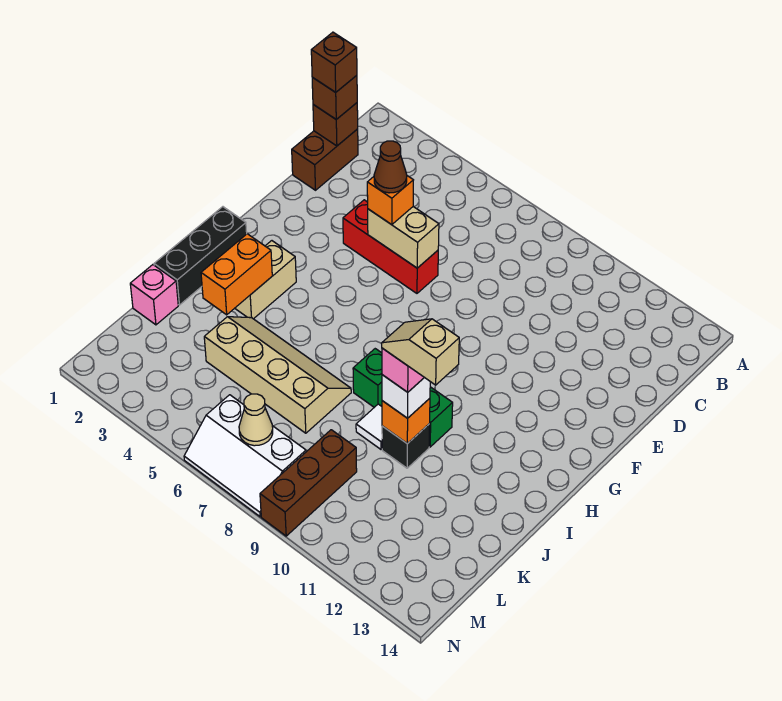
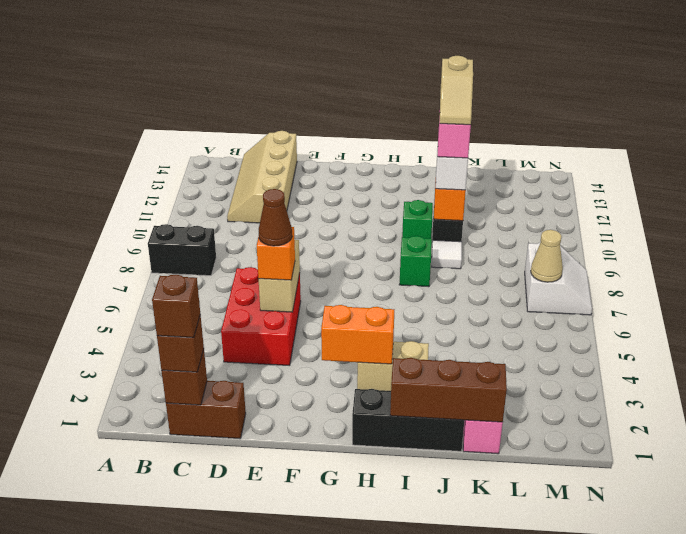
none -> black 1x2 brick [148,224,216,276]
red 1x3 brick [343,200,438,293] -> red 2x3 brick [221,267,301,366]
orange 1x2 brick [201,234,272,315] -> orange 1x2 brick moved to [321,305,394,364]
tan 2x4 slope [204,317,351,433] -> tan 2x4 slope moved to [227,131,297,223]
brown 1x3 brick [260,430,357,536] -> brown 1x3 brick moved to [390,358,507,422]
white 2x3 slope [184,395,306,517] -> white 2x2 slope [525,243,592,315]

